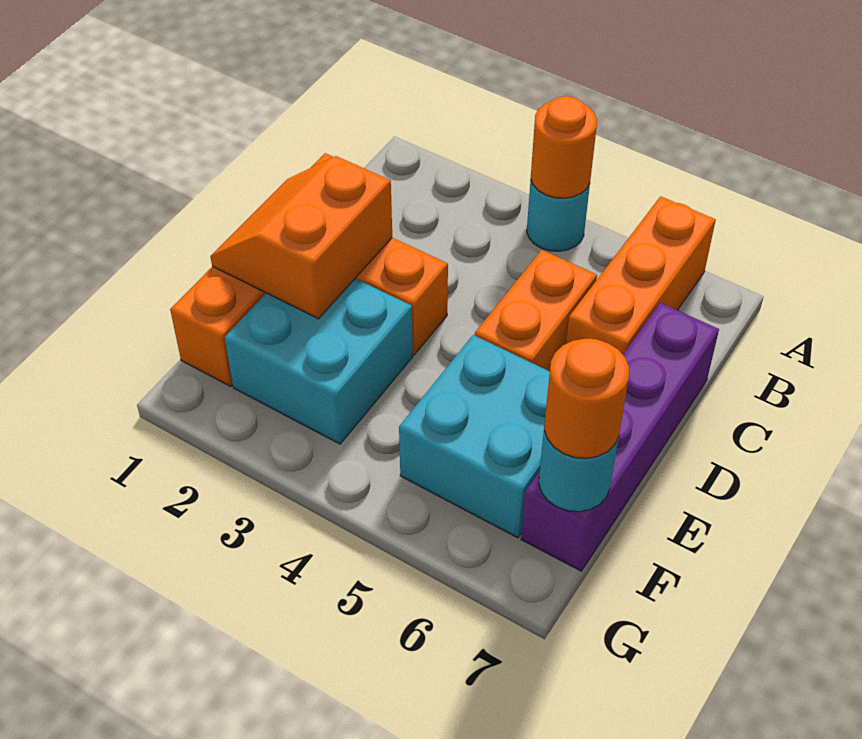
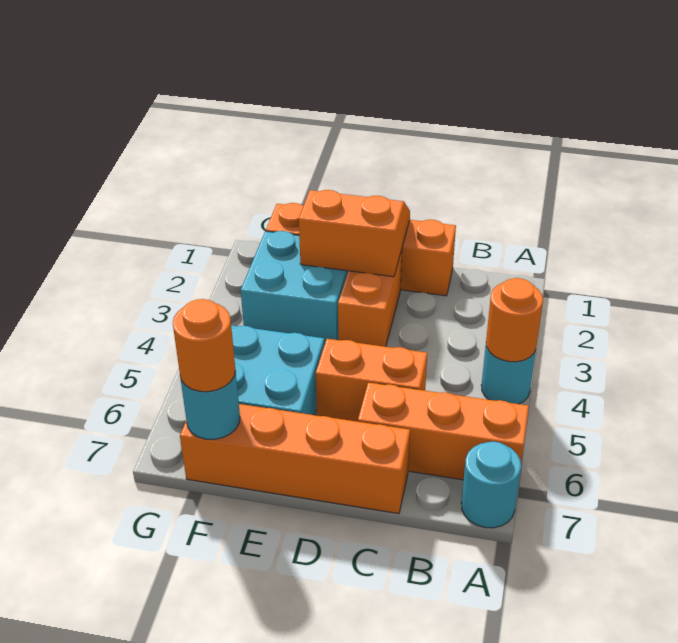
none -> cyan 1x1 round brick [461,442,521,528]
purple 1x4 brick [521,303,719,571] -> orange 1x4 brick [180,404,410,514]

